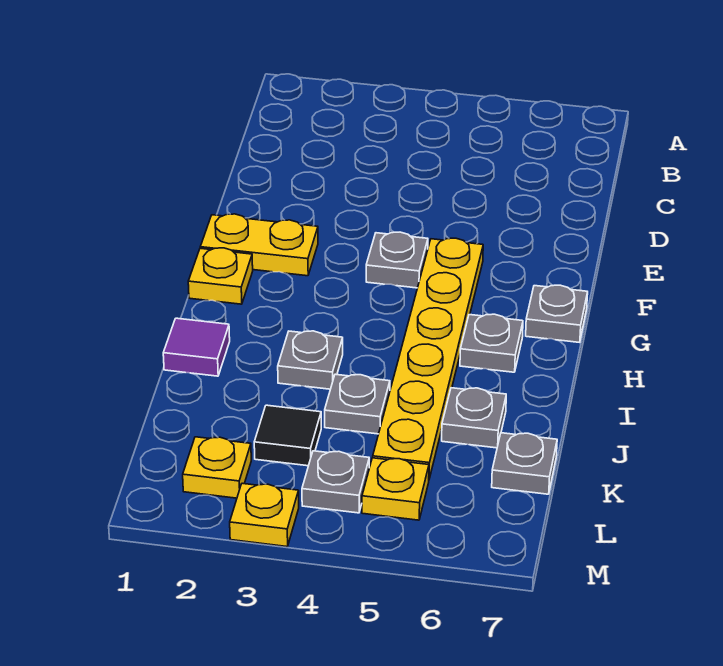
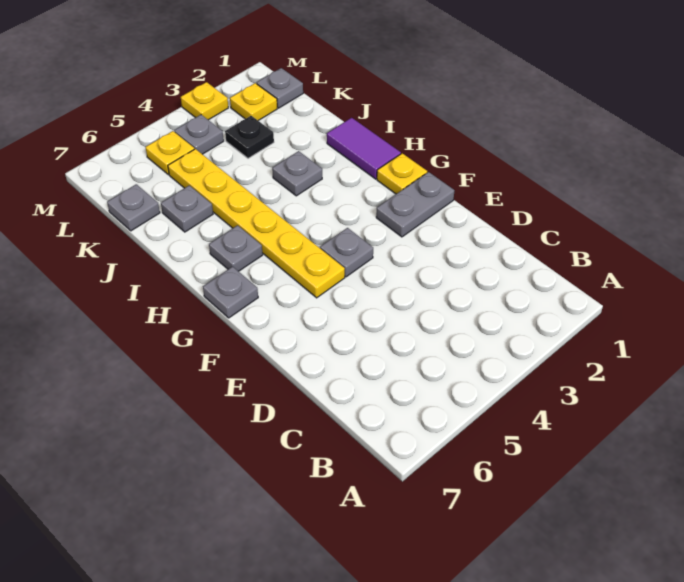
yellow 1x2 plate [200,214,318,276] -> grey 1x2 plate [376,172,455,237]
purple 1x1 tile [163,318,230,376] -> purple 1x2 tile [327,118,401,179]
grey 1x1 plate [325,374,390,434] -> grey 1x1 plate moved to [257,68,303,108]
black 1x1 tile [254,405,321,466] -> black 1x1 plate [225,116,274,158]

